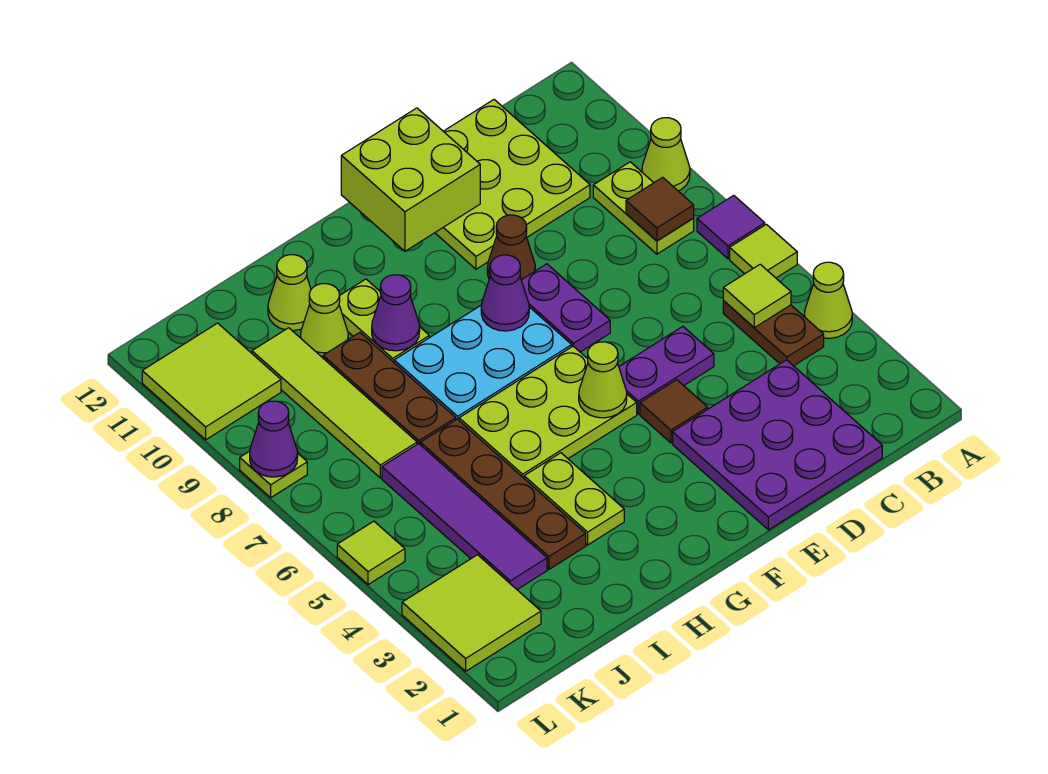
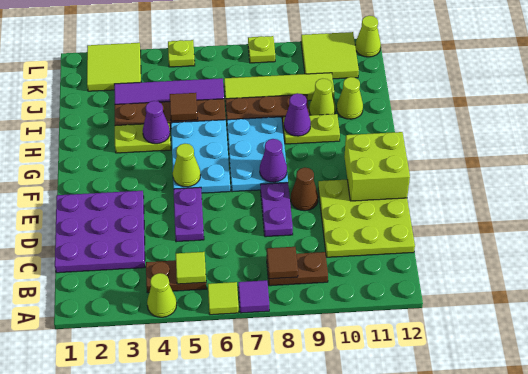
lime 1x1 cone [642,118,690,191] -> lime 1x1 cone moved to [355,16,381,57]
lime 1x2 plate [593,162,694,254] -> brown 1x2 plate [267,252,328,286]
brown 1x1 tile [640,380,708,443] -> brown 1x1 tile moved to [170,93,198,121]
purple 1x2 plate [521,264,610,352] -> purple 1x2 plate turned to [261,183,293,237]
lime 2x3 plate [459,346,637,478] -> cyan 2x3 plate [171,120,230,193]
lime 1x1 tile [337,521,405,585] -> lime 1x1 plate [168,40,195,67]
purple 1x1 cone [250,401,298,477] -> purple 1x1 cone moved to [143,101,170,144]

